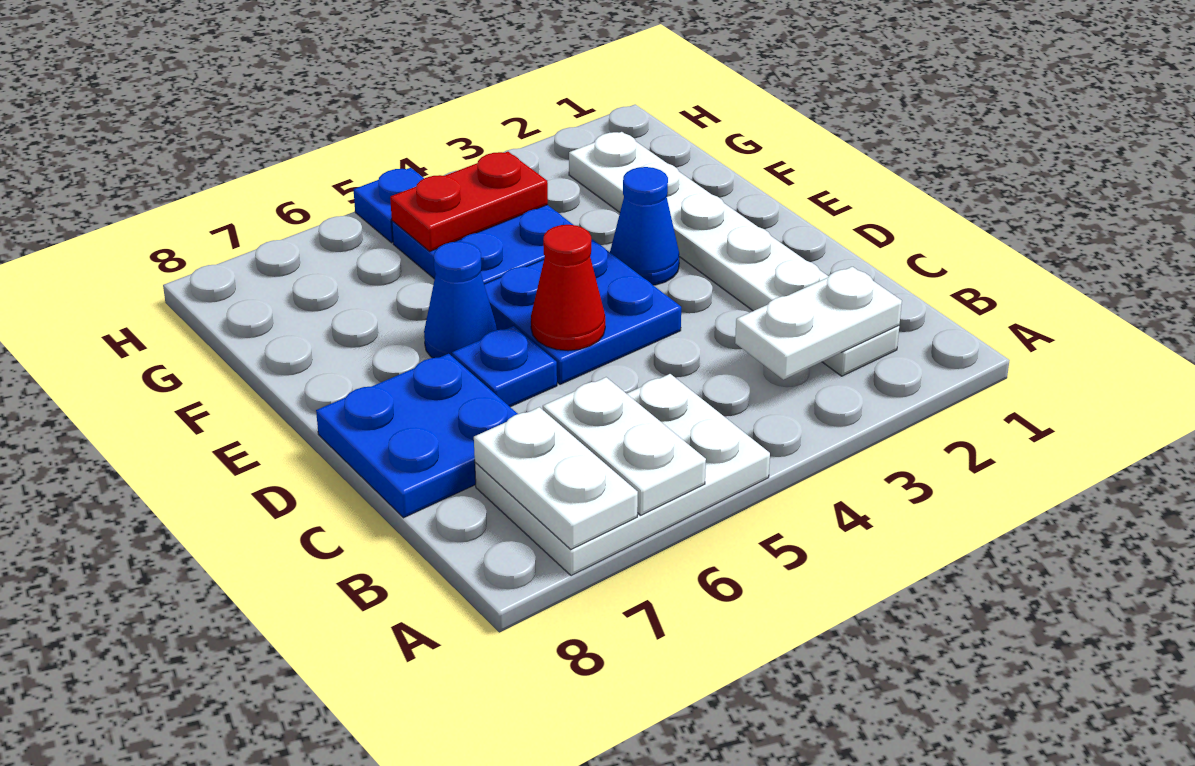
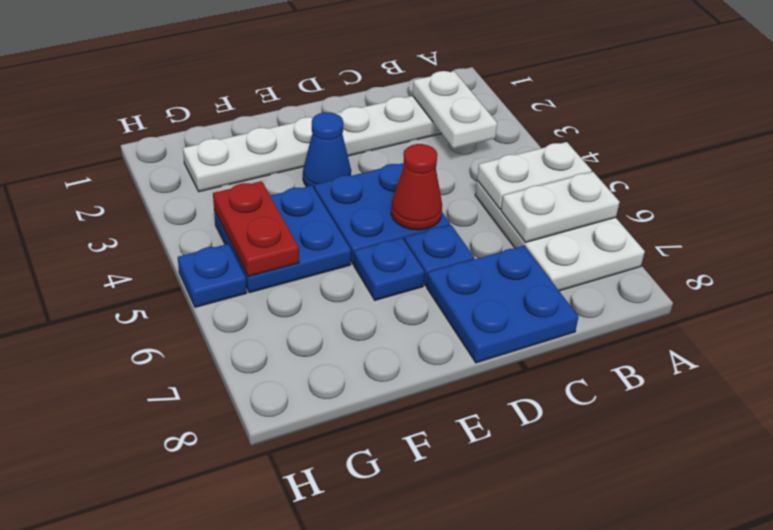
white 1x2 plate [474,407,638,549] -> white 1x2 plate moved to [477,142,592,209]
blue 1x1 cone [424,242,497,358] -> blue 1x1 plate [354,238,424,300]

